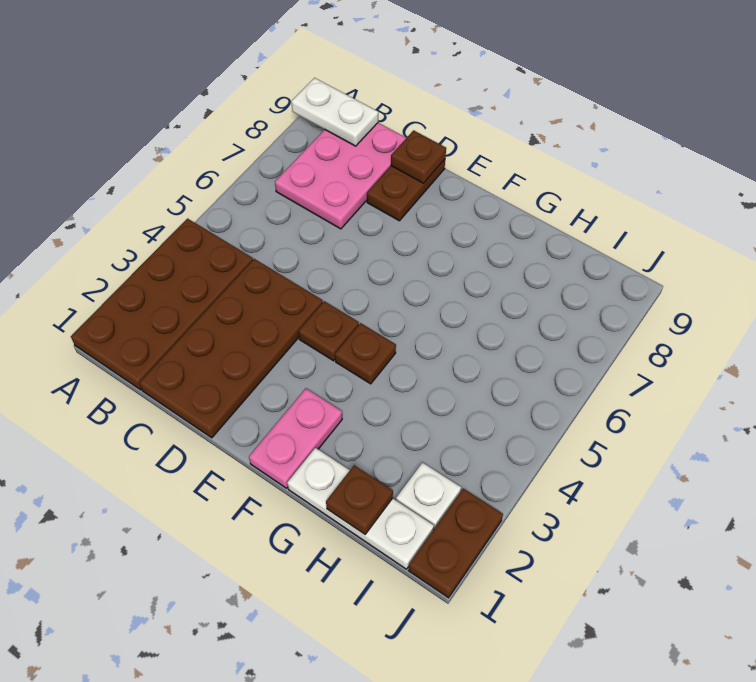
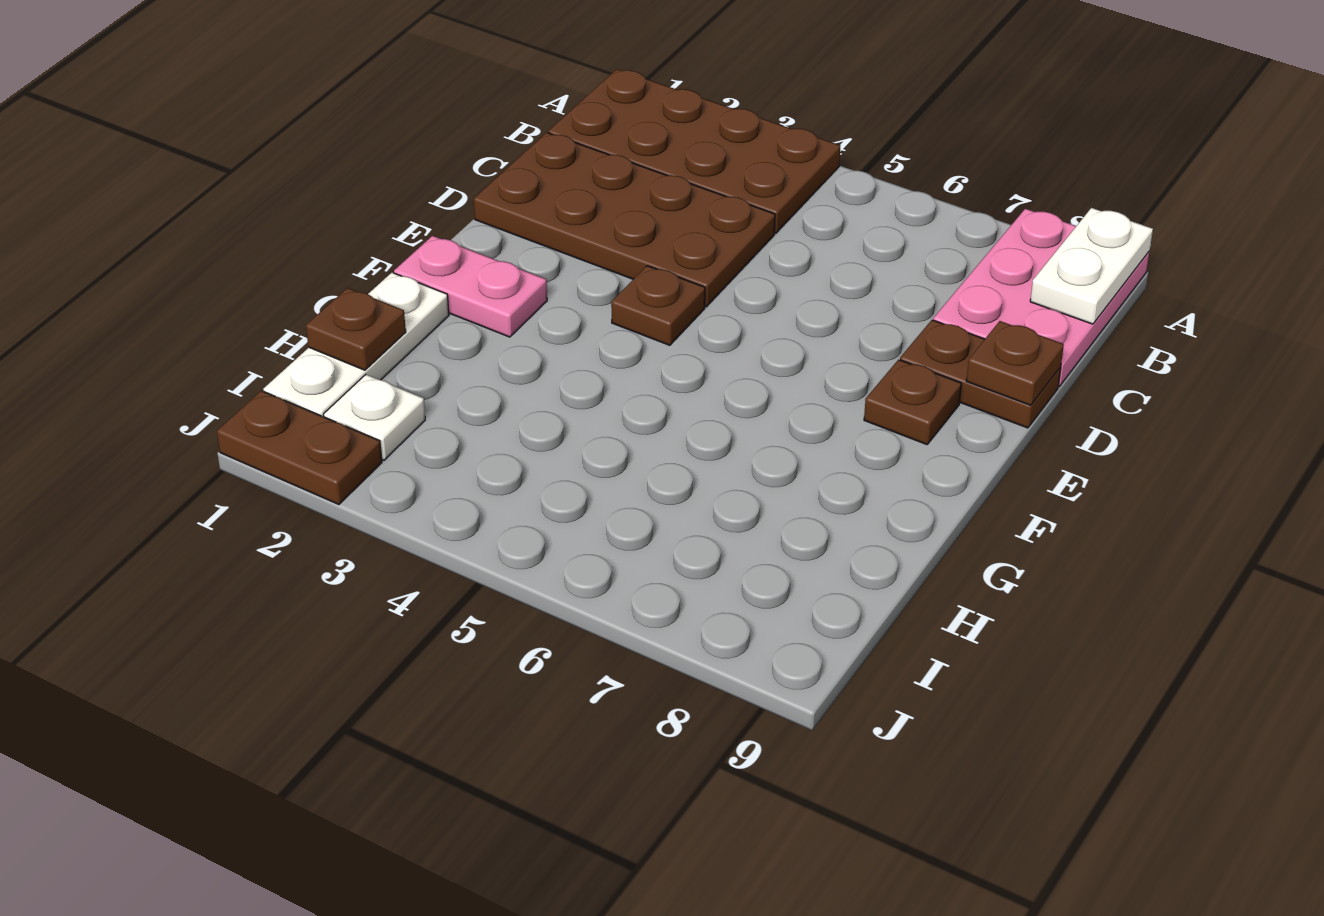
pink 2x3 plate [275,123,406,229] -> pink 2x3 plate turned to [933,209,1150,386]
brown 1x1 plate [335,323,396,384] -> brown 1x1 plate moved to [864,360,961,445]

